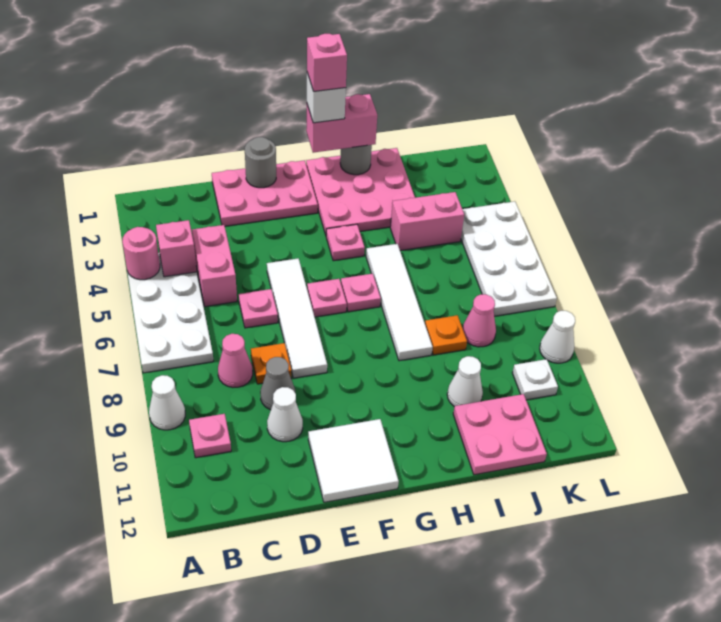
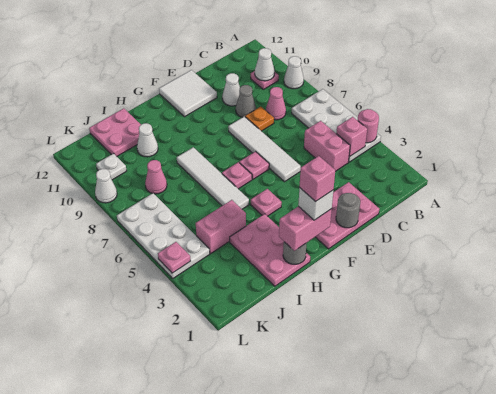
none -> white 1x1 cone [255,48,275,81]
pink 1x1 plate [239,289,278,328] -> pink 1x1 plate moved to [158,242,190,273]
pink 3x3 plate [306,148,415,235] -> pink 2x3 plate [230,214,310,286]
orange 1x1 plate [425,315,467,355] -> none

